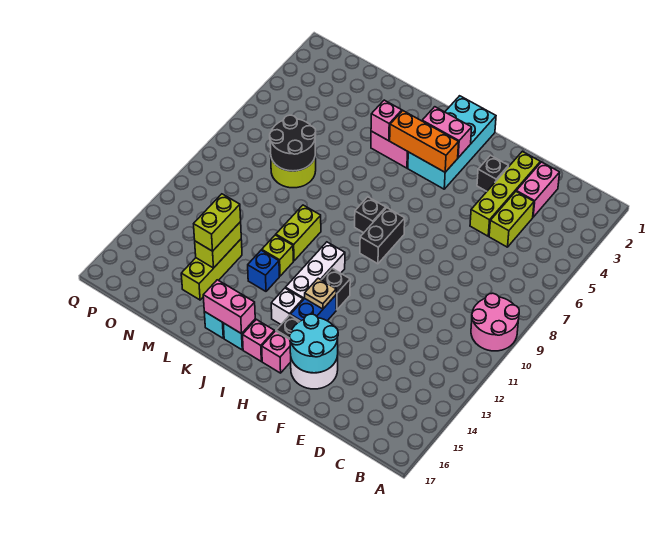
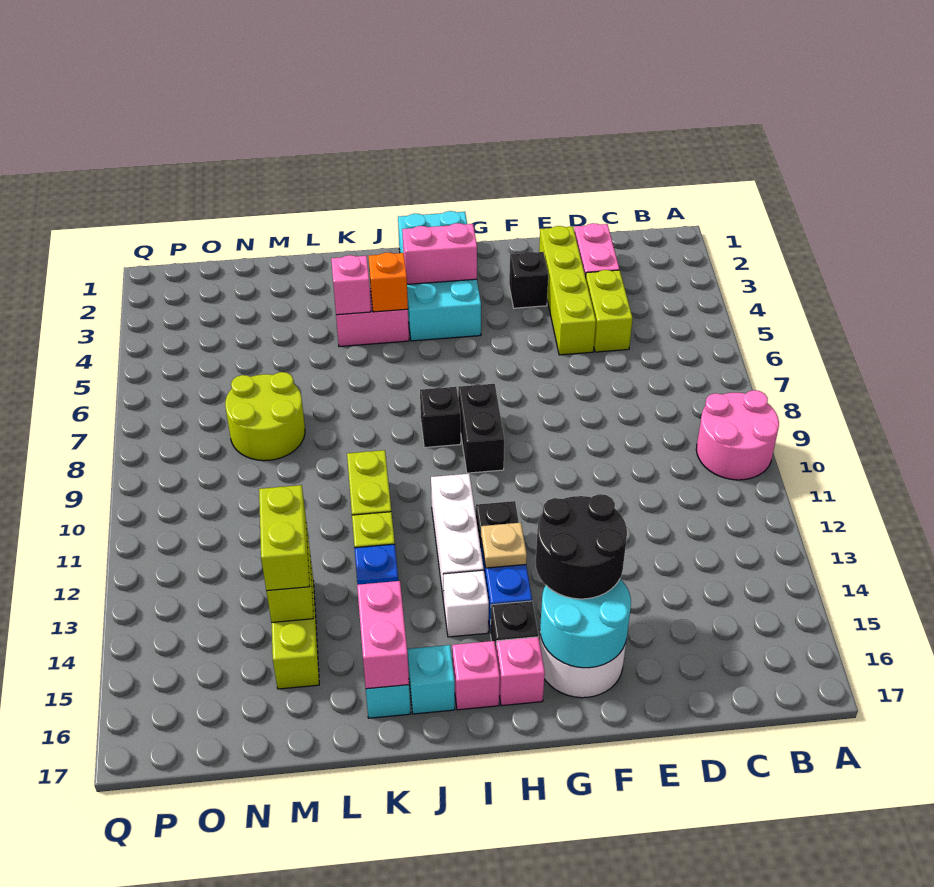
orange 1x3 brick [390,111,459,172] -> orange 1x1 brick [369,252,408,312]
pink 1x2 brick [203,280,255,334] -> pink 1x2 brick turned to [357,581,409,689]
black 2x2 round brick [270,115,316,171] -> black 2x2 round brick moved to [536,494,627,599]

